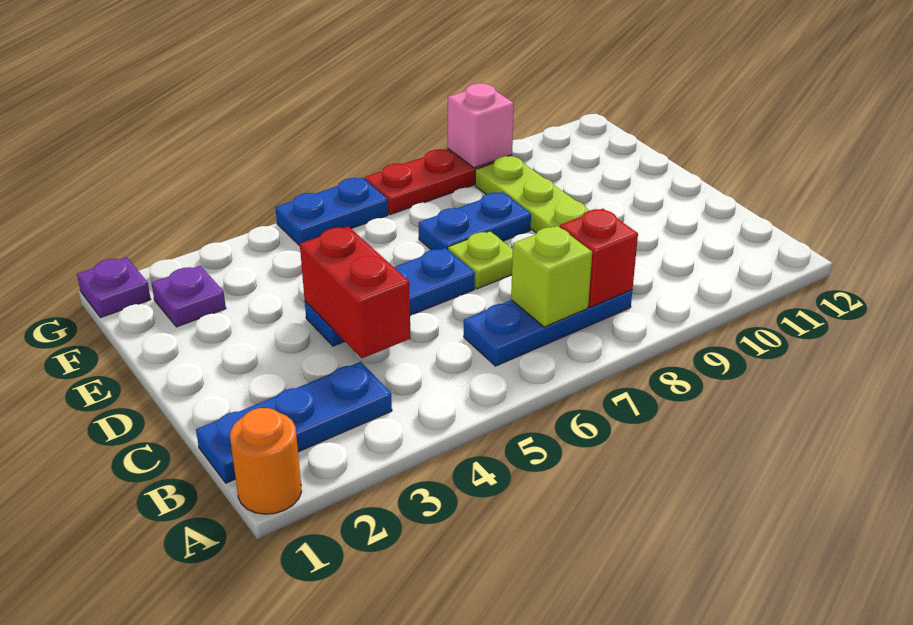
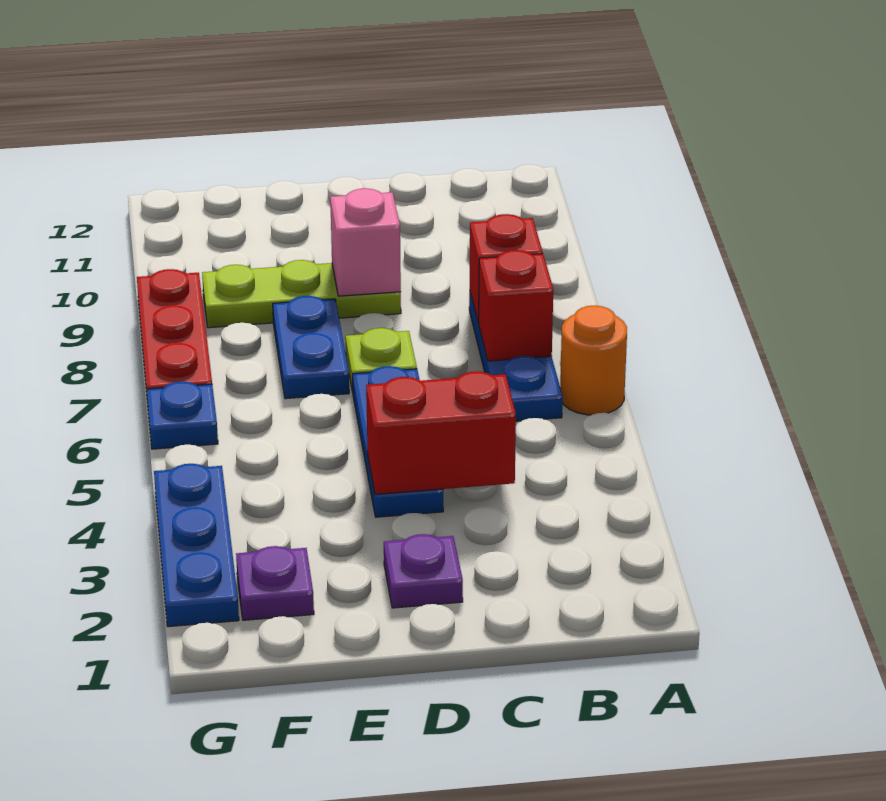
orange 1x1 round brick [230,408,302,514] -> orange 1x1 round brick moved to [560,306,627,415]
blue 1x3 plate [196,362,392,483] -> blue 1x3 plate moved to [154,464,239,627]
lime 1x1 brick [511,226,592,327] -> red 1x1 brick [479,250,553,361]
purple 1x1 plate [77,257,151,318] -> purple 1x1 plate moved to [384,534,463,608]
blue 1x2 plate [275,178,388,246] -> blue 1x1 plate [147,382,218,449]
pink 1x1 brick [448,83,514,168] -> pink 1x1 brick moved to [330,188,401,296]

